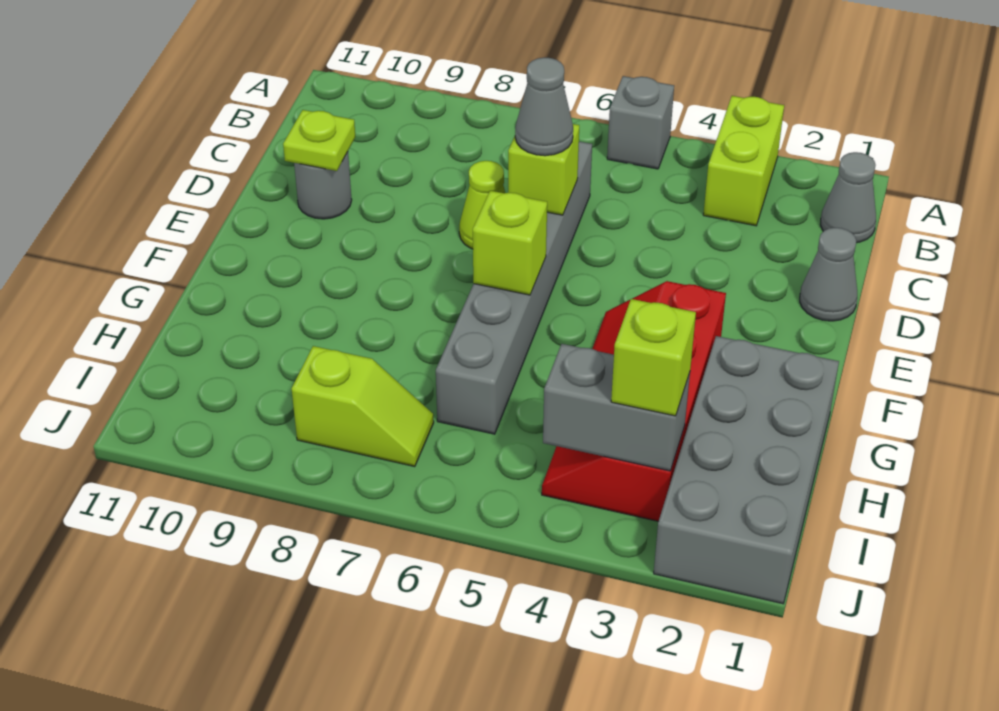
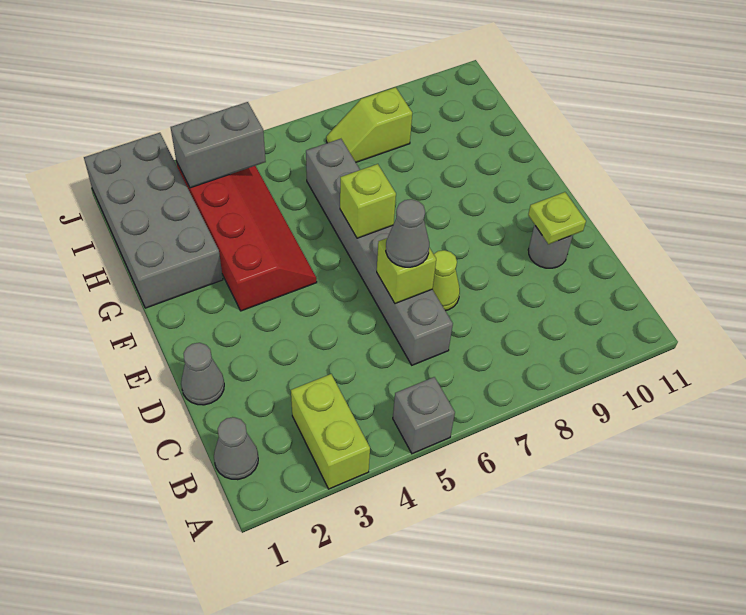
lime 1x1 brick [611,299,696,416] -> none

